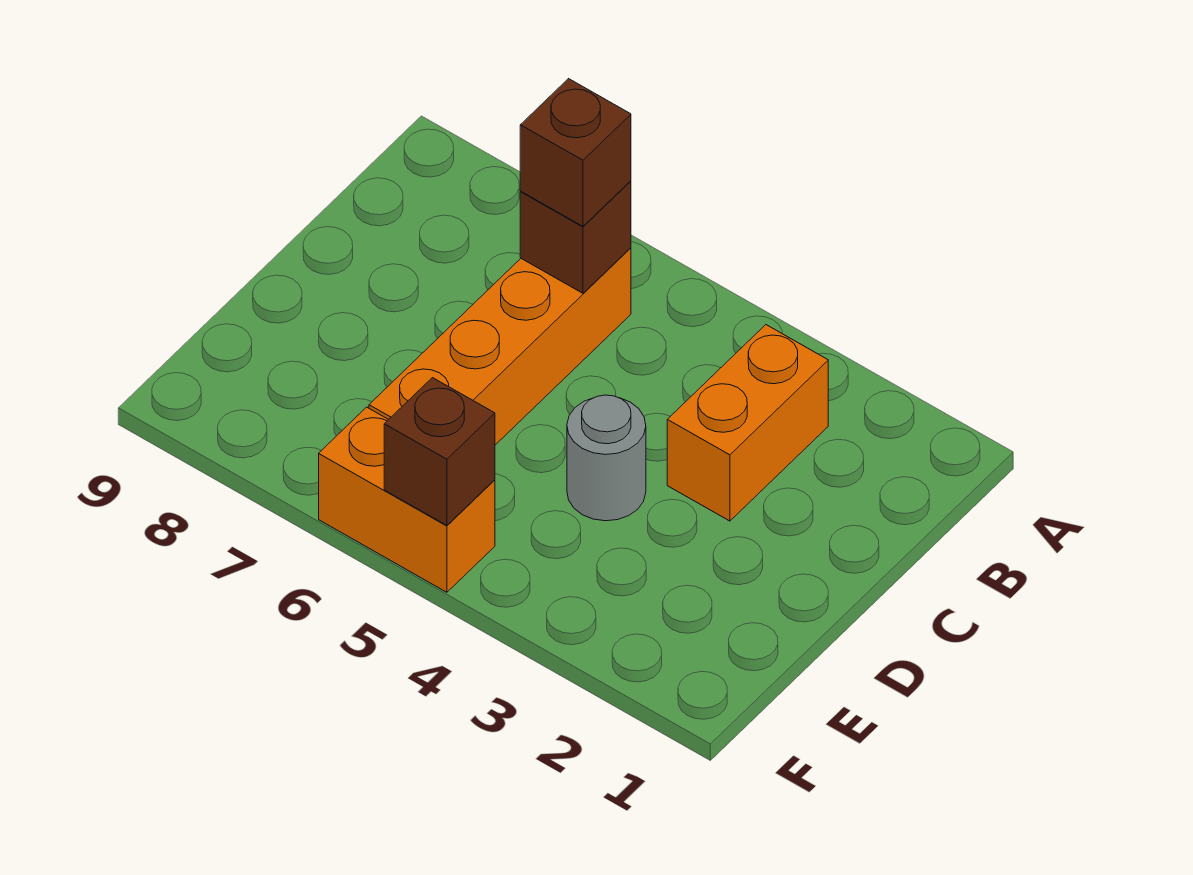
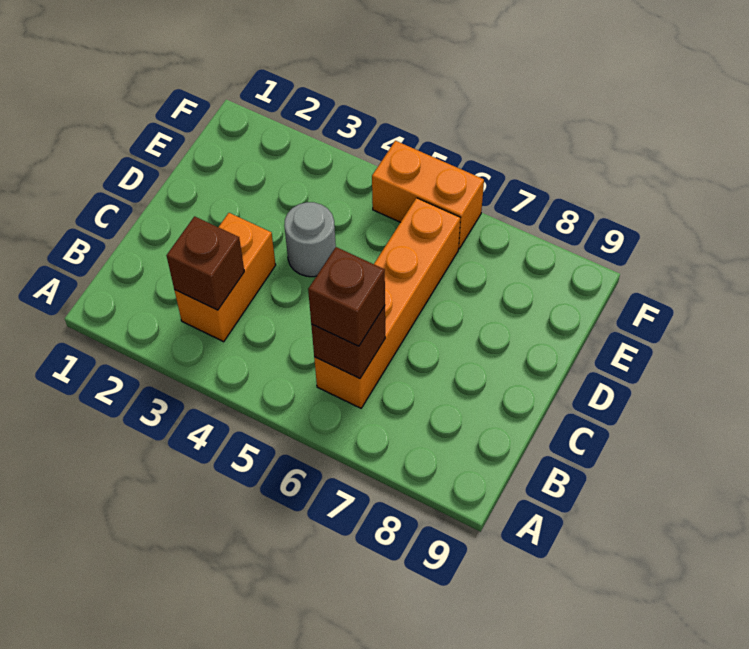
brown 1x1 brick [384,378,495,525] -> brown 1x1 brick moved to [167,216,244,310]

